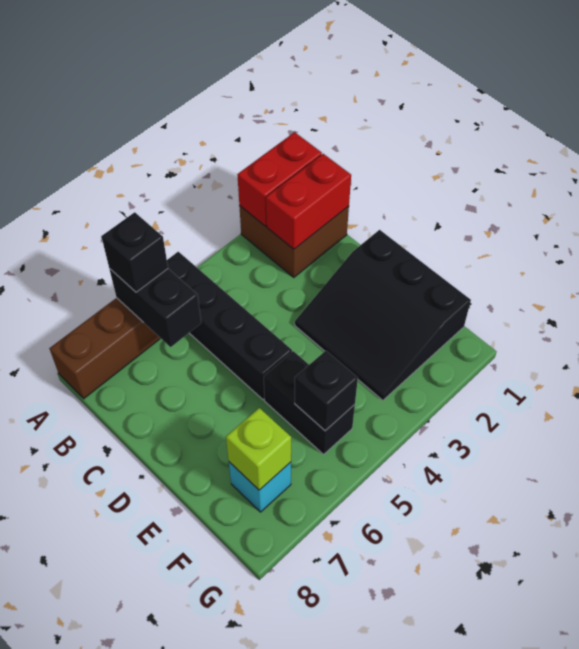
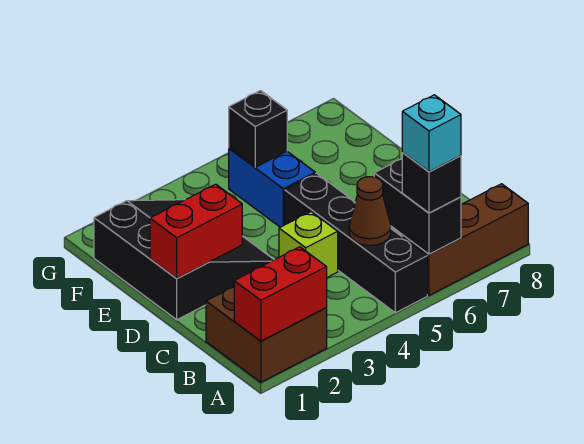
red 1x2 brick [266,154,351,249] -> red 1x2 brick moved to [150,184,242,279]
none -> brown 1x1 cone [349,177,391,246]
black 1x2 brick [264,351,355,454] -> blue 1x2 brick [229,148,315,227]
cyan 1x1 brick [229,462,291,512] -> cyan 1x1 brick moved to [402,95,461,172]
lime 1x1 brick [226,408,291,490] -> lime 1x1 brick moved to [279,212,338,277]

